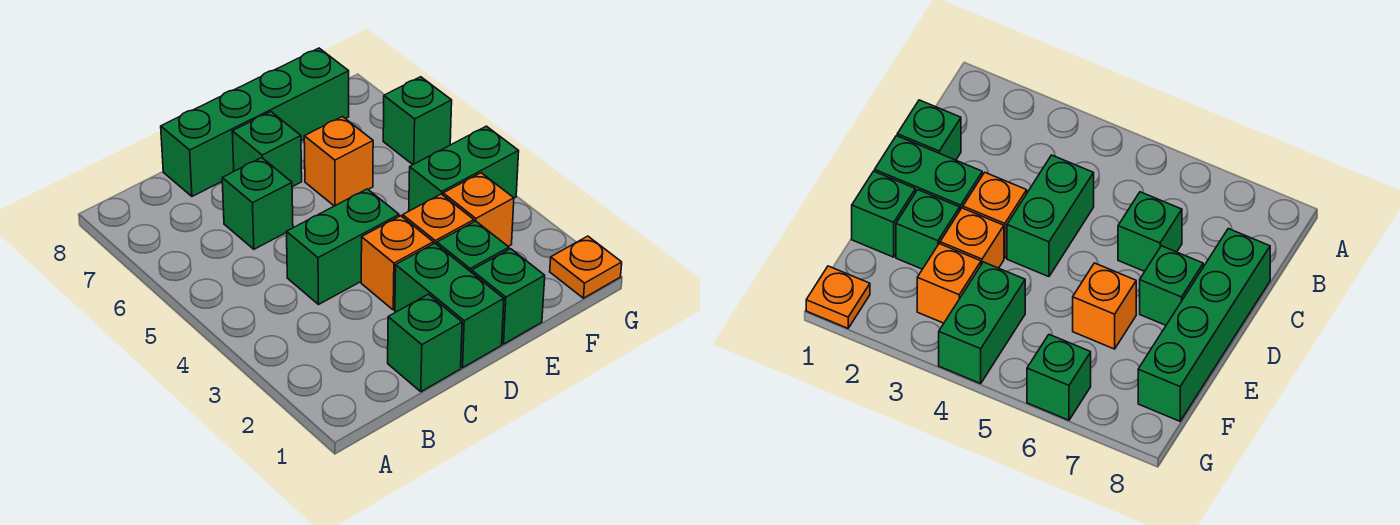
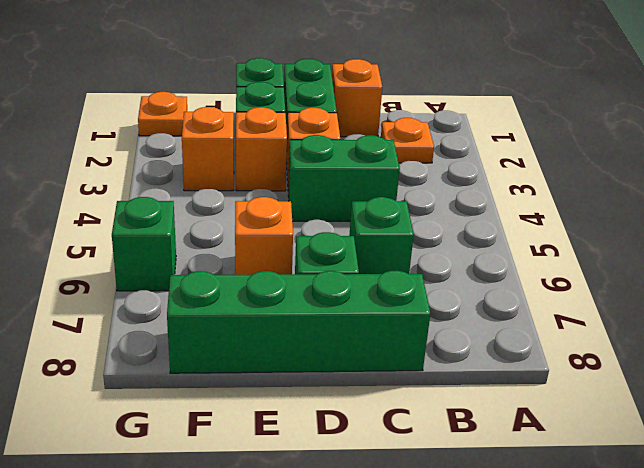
none -> orange 1x1 plate [381,118,434,163]
green 1x1 brick [388,294,462,392] -> orange 1x1 brick [332,59,382,137]
green 1x2 brick [409,126,519,211] -> none

